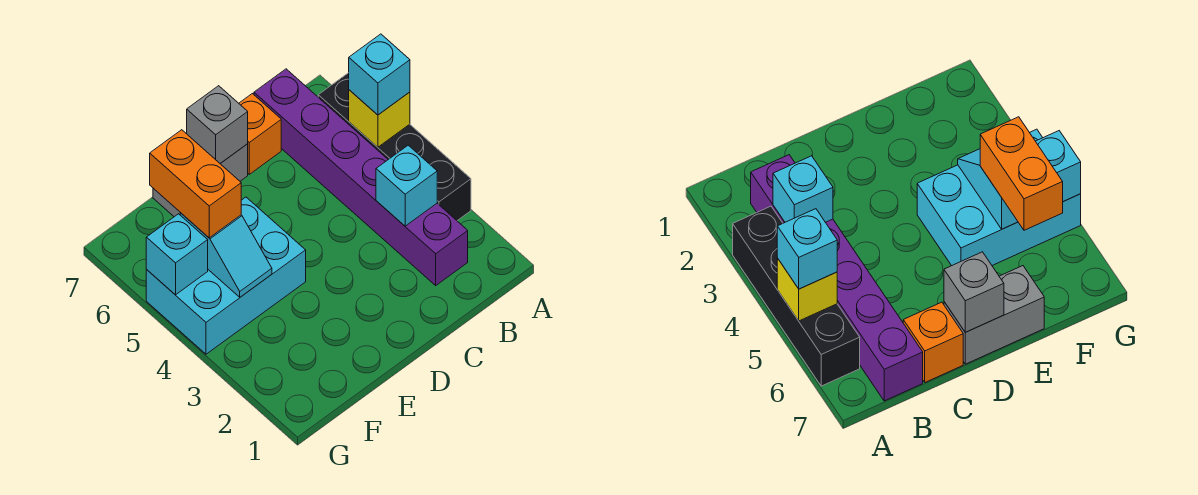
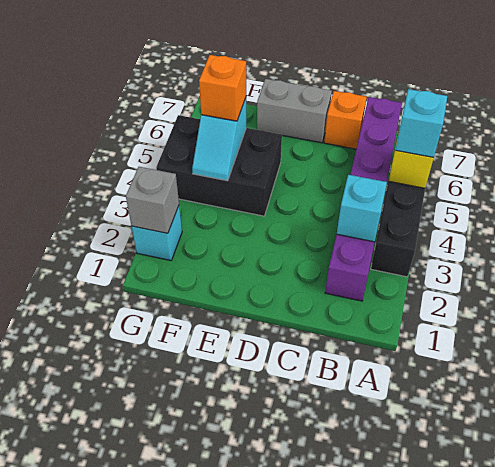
grey 1x1 brick [187,86,248,163] -> grey 1x1 brick moved to [126,167,179,233]
cyan 2x3 brick [146,197,306,354] -> black 2x3 brick [156,115,282,216]
orange 1x2 brick [150,130,241,238] -> orange 1x1 brick [199,55,246,121]
cyan 1x1 brick [146,214,208,295] -> cyan 1x1 brick moved to [132,206,182,261]

